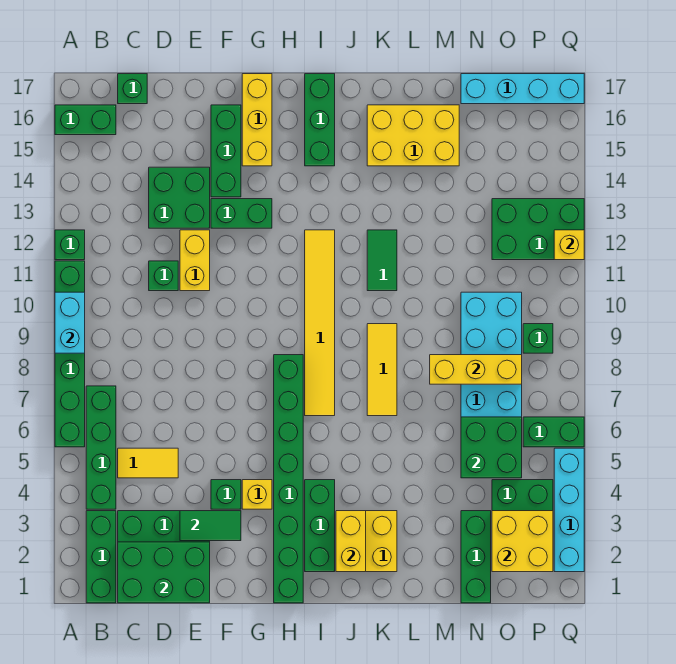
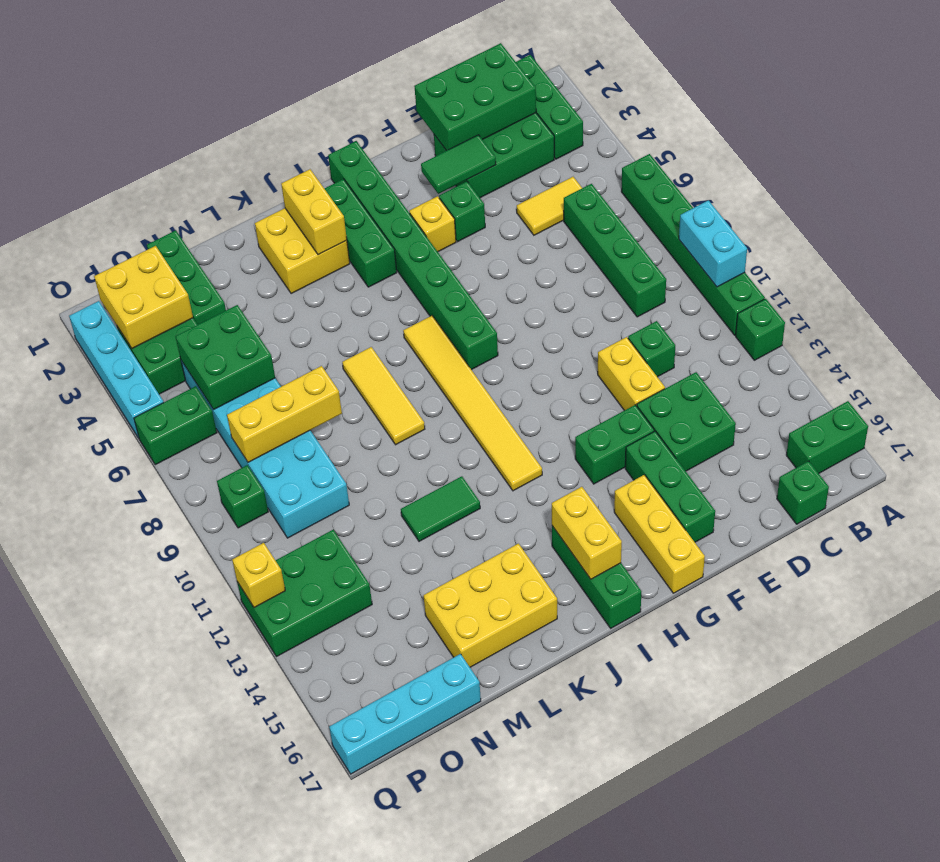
green 1x4 brick [86,386,116,509] -> green 1x4 brick moved to [564,184,666,317]
none -> yellow 1x2 brick [552,487,622,579]
green 1x2 tile [367,230,397,291] -> green 1x2 tile turned to [401,476,480,541]

